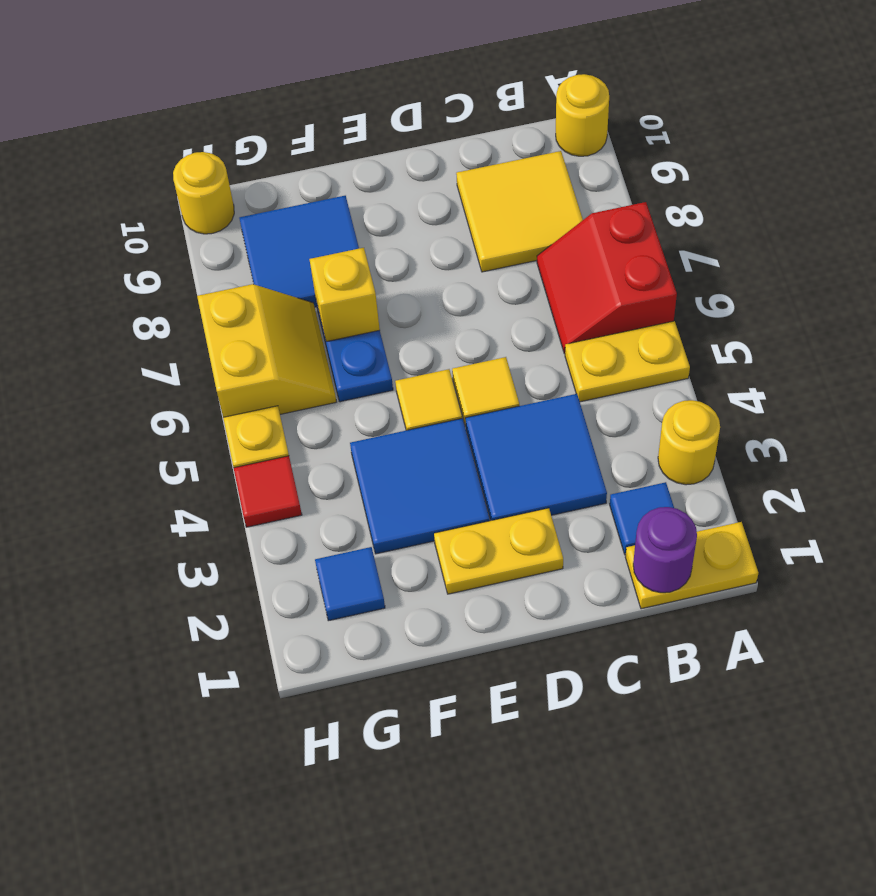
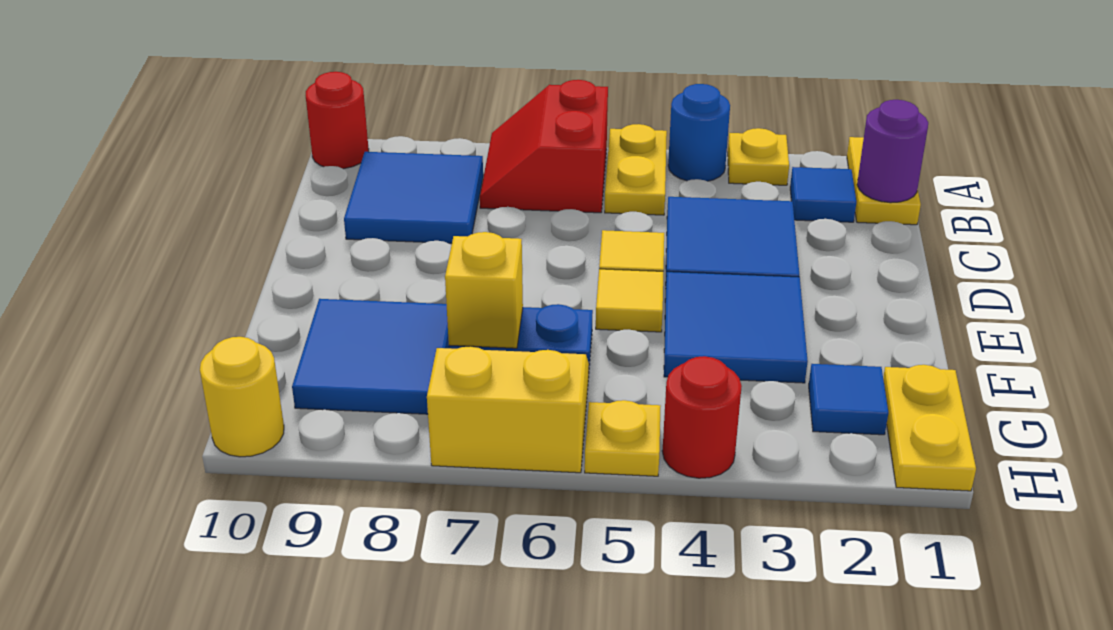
yellow 1x1 round brick [658,400,720,485] -> yellow 1x1 plate [728,128,789,185]
none -> blue 1x1 round brick [668,84,730,181]
red 2x2 slope [537,202,677,354] -> red 2x2 slope turned to [480,80,608,213]
yellow 1x1 round brick [556,74,609,156] -> red 1x1 round brick [306,72,369,169]
yellow 2x2 tile [456,151,583,272] -> blue 2x2 tile [344,152,483,243]
yellow 1x2 plate [434,508,563,594] -> yellow 1x2 plate moved to [883,365,976,491]
red 1x1 tile [234,456,302,527] -> red 1x1 round brick [662,356,742,478]

